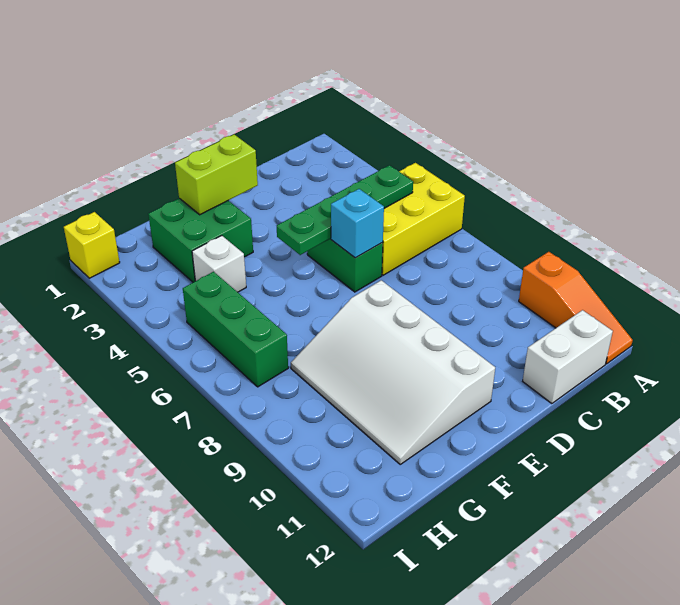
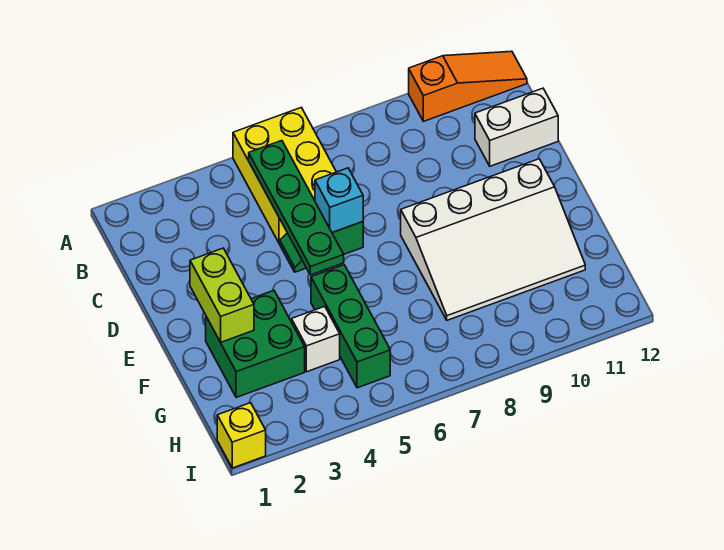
white 1x2 brick [523,310,613,404] -> white 1x2 brick turned to [475,88,558,166]
green 1x3 brick [183,272,288,387] -> green 1x3 brick turned to [311,265,390,388]

